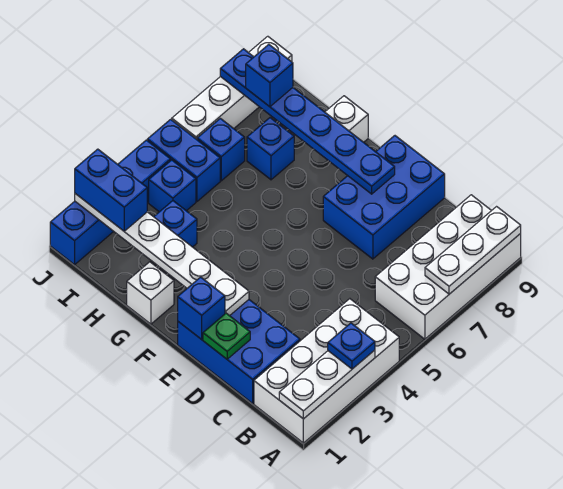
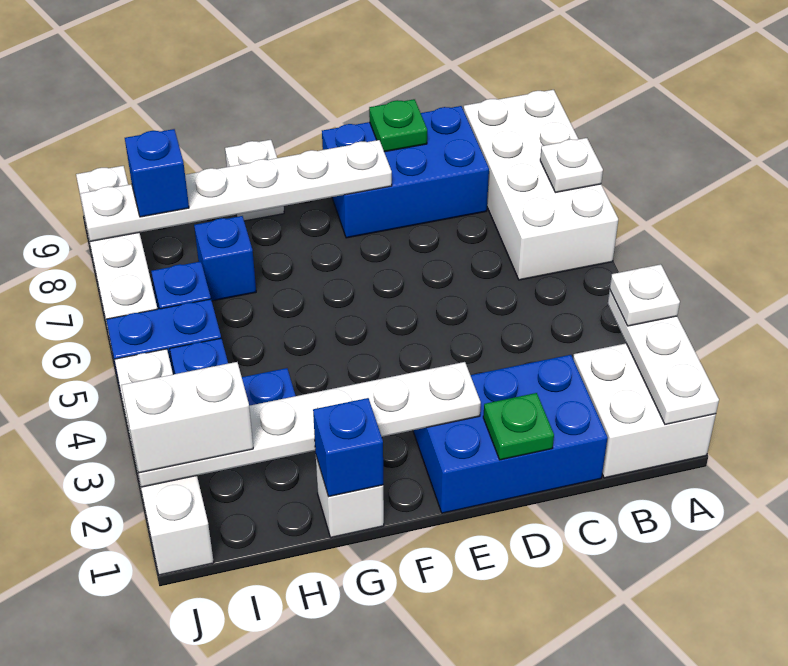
white 2x4 brick [254,299,399,443] -> white 2x2 brick [573,343,716,478]
blue 1x1 plate [328,323,375,369] -> white 1x1 plate [610,264,680,326]
white 1x3 plate [425,207,521,294] -> white 1x1 plate [540,138,603,193]
blue 2x3 brick [323,136,445,259] -> blue 2x3 brick turned to [322,106,489,238]
none -> green 1x1 plate [369,99,427,152]
blue 1x1 brick [178,277,225,339] -> blue 1x1 brick moved to [313,398,383,497]
blue 1x6 plate [220,49,395,194] -> white 1x6 plate [80,140,392,241]
blue 1x2 brick [75,149,147,231] -> white 1x2 brick [121,362,253,473]
blue 1x4 brick [50,140,171,265] -> white 1x4 brick [115,349,214,575]

